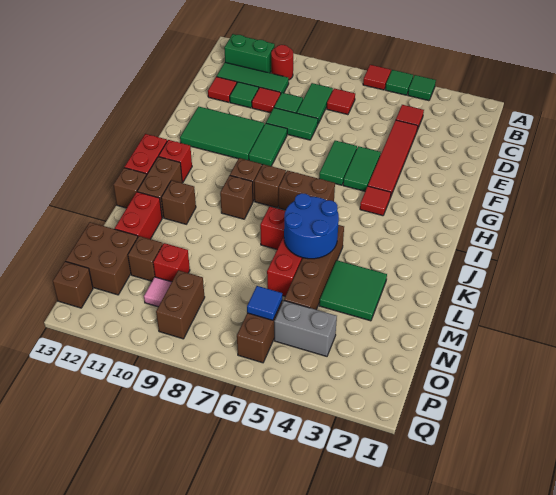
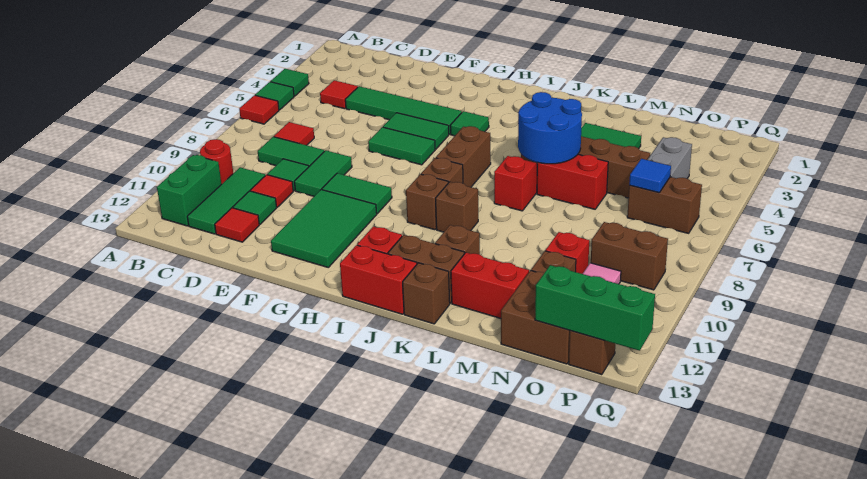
red 1x4 tile [368,120,418,198] -> green 1x4 tile [345,86,462,134]
red 1x1 tile [360,186,391,216] -> green 1x1 tile [450,111,489,136]
none -> green 1x3 brick [535,265,655,351]

